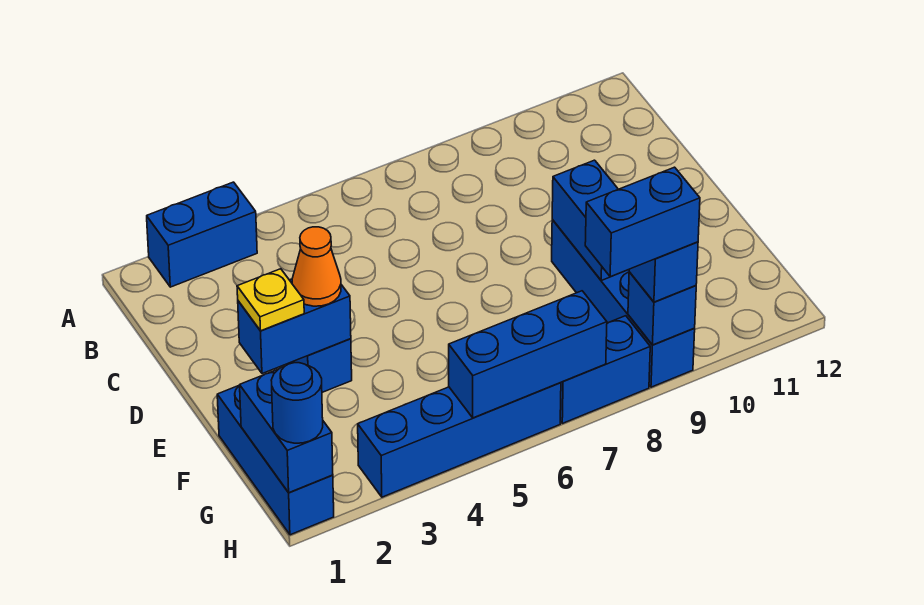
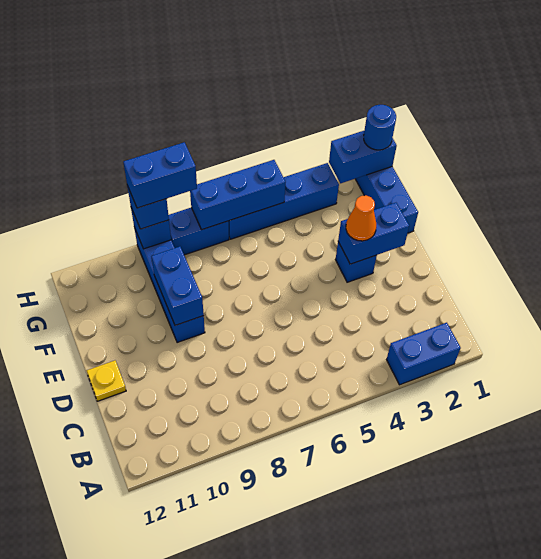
yellow 1x1 plate [237,269,304,331] -> yellow 1x1 plate moved to [87,361,126,401]
blue 1x2 brick [240,369,333,493] -> blue 1x2 brick turned to [329,131,397,183]

